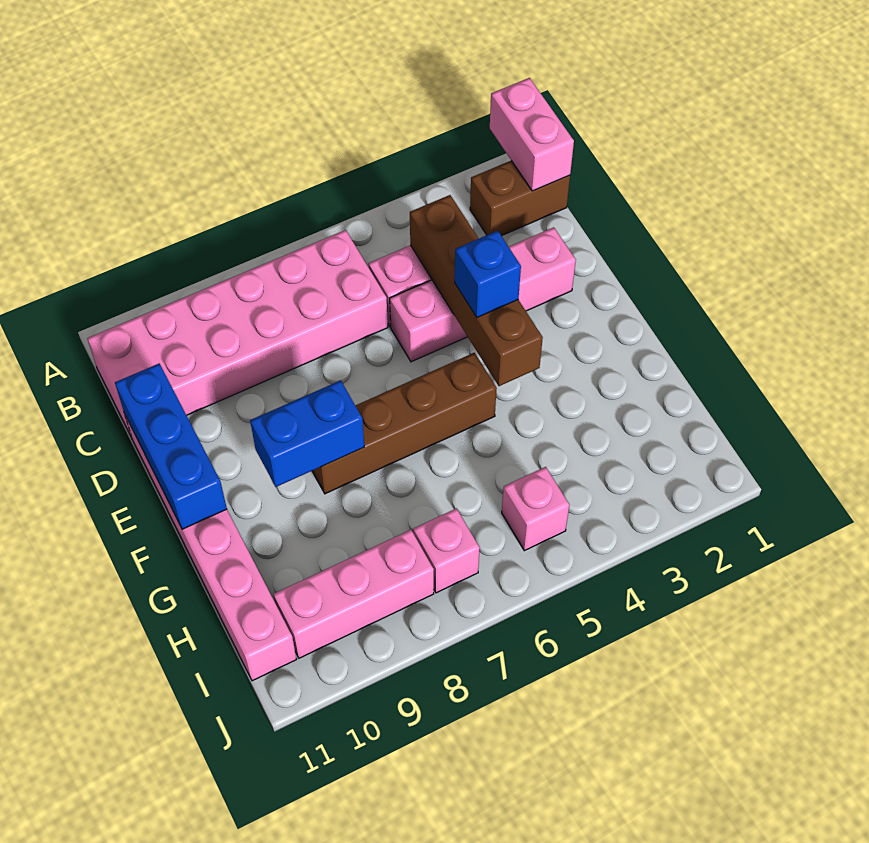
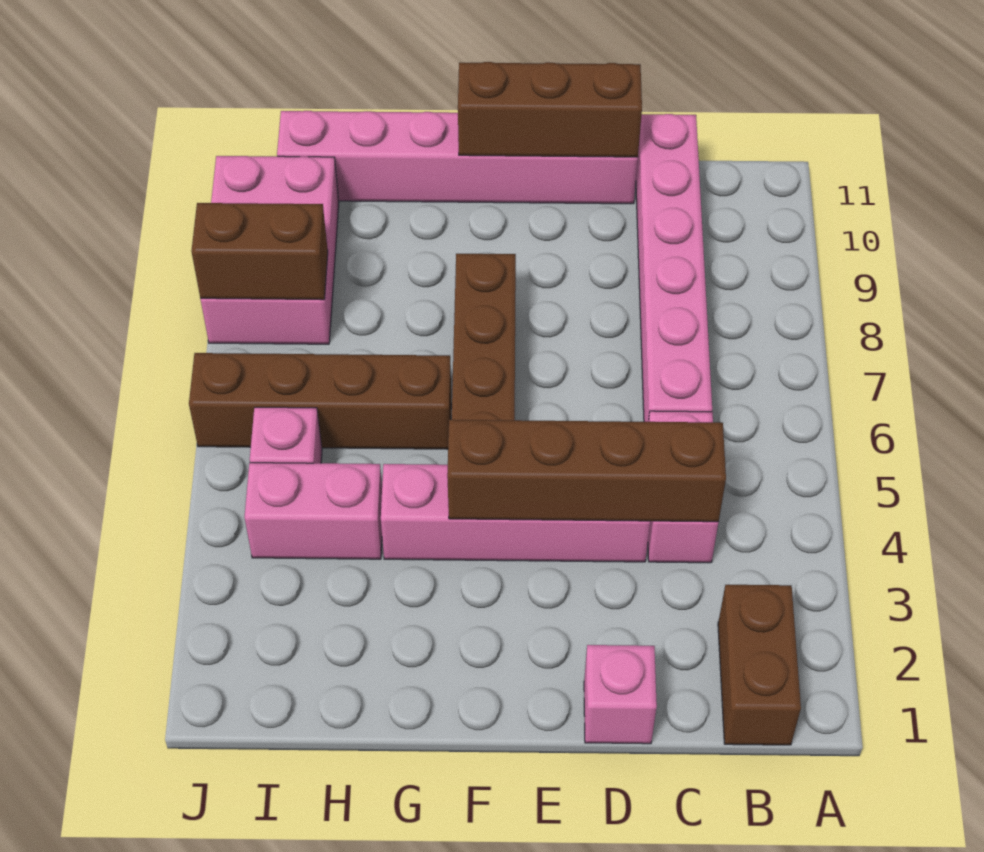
pink 1x2 brick [490,78,574,191] -> pink 1x2 brick moved to [244,463,382,559]
pink 2x6 brick [87,230,388,437] -> pink 1x6 brick [636,114,712,422]
pink 1x4 brick [390,227,576,362] -> pink 1x4 brick turned to [381,464,650,562]
blue 1x3 brick [115,364,227,529] -> brown 1x3 brick [458,62,642,157]
blue 1x1 brick [455,231,521,317] -> none
blue 1x2 brick [250,380,364,487] -> none
none -> brown 1x4 brick [189,353,451,449]
pink 1x1 brick [413,508,480,593] -> pink 1x1 brick moved to [584,645,657,744]
pink 1x3 brick [273,530,434,658] -> pink 2x3 brick [201,156,339,344]
none -> brown 1x2 brick [191,203,328,300]

